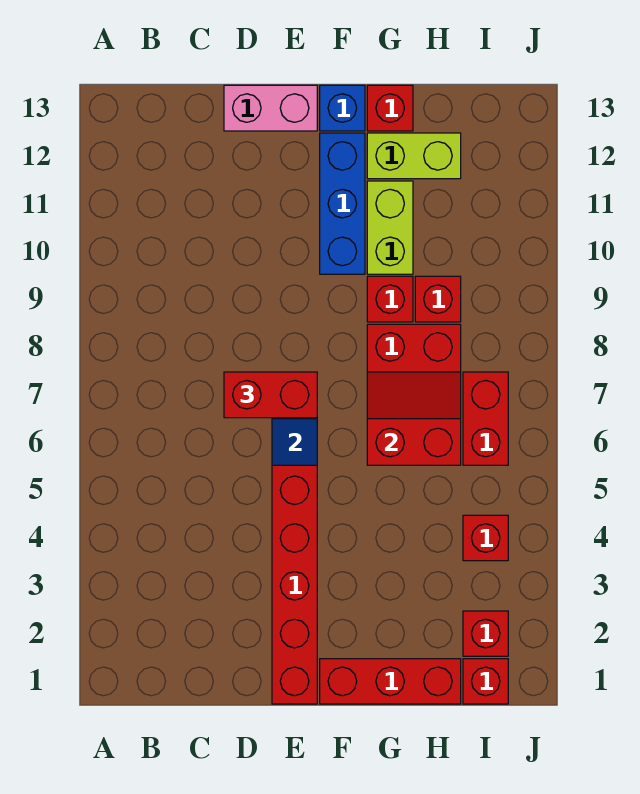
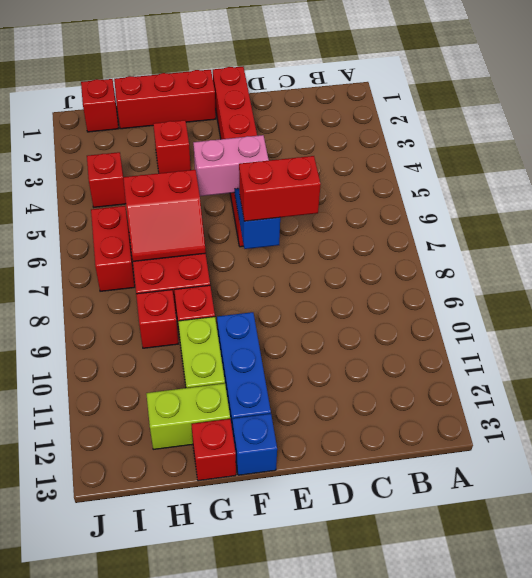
pink 1x2 brick [224,85,317,131] -> pink 1x2 brick moved to [193,135,269,196]
red 1x1 brick [463,611,508,656] -> red 1x1 brick moved to [153,120,191,173]

